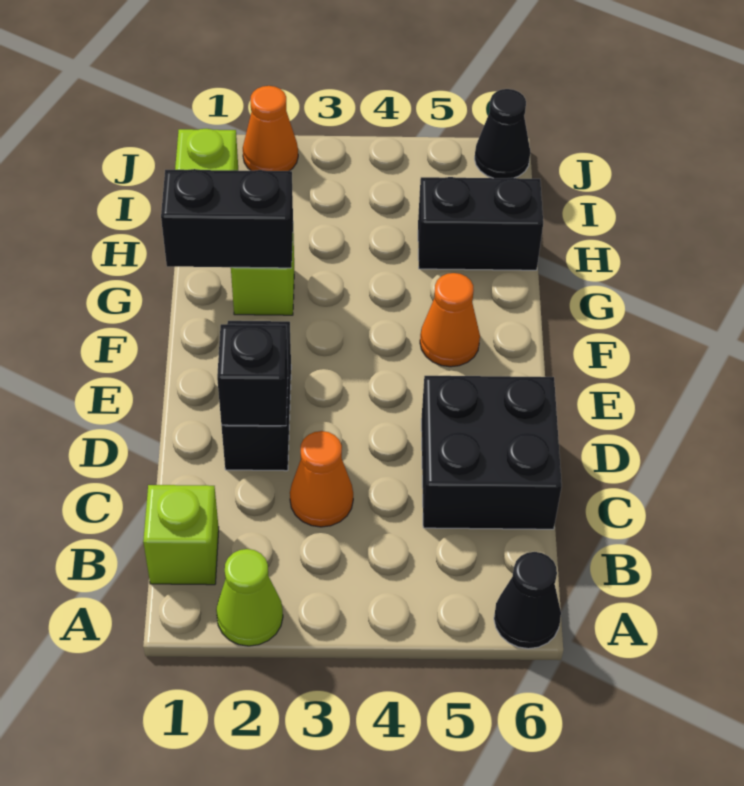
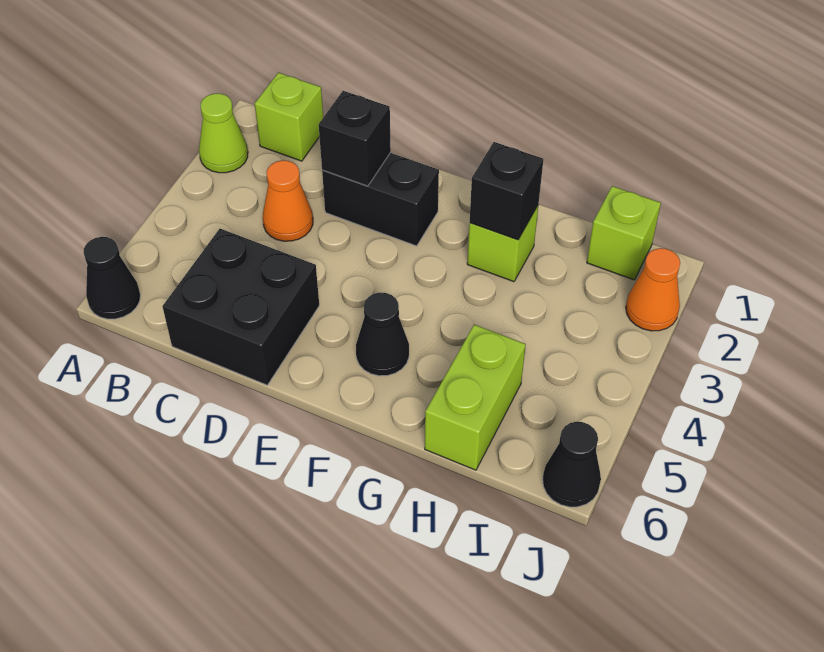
orange 1x1 cone [420,273,480,367] -> black 1x1 cone [356,292,409,376]
black 1x2 brick [161,169,293,268] -> black 1x1 brick [470,142,543,240]
black 1x2 brick [418,177,543,270] -> lime 1x2 brick [425,325,526,470]

